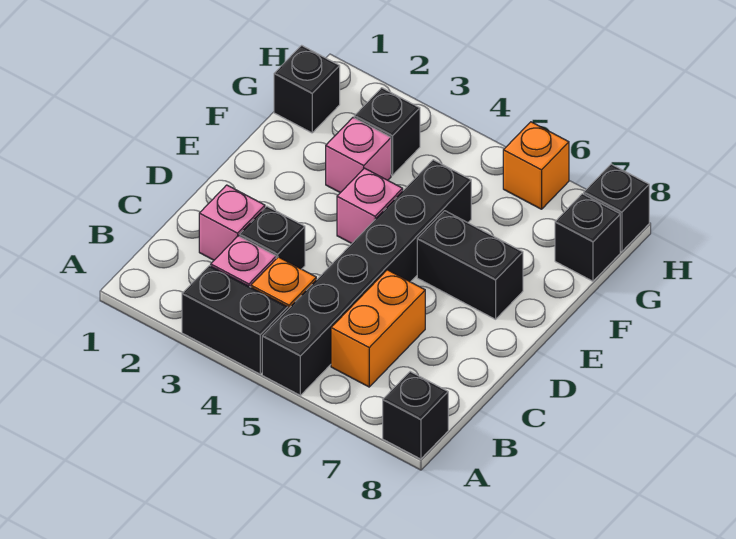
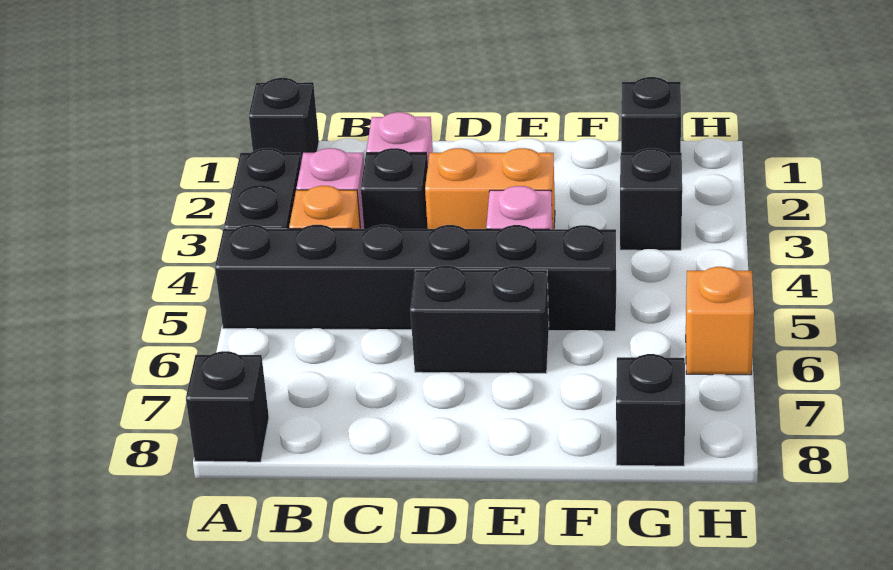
orange 1x2 brick [331,270,425,387] -> orange 1x2 brick moved to [425,148,555,229]
black 1x2 brick [417,211,523,319] -> black 1x2 brick turned to [410,266,549,373]
pink 1x1 brick [326,118,391,193] -> none
black 1x1 brick [584,164,649,252] -> black 1x1 brick moved to [249,78,319,161]

